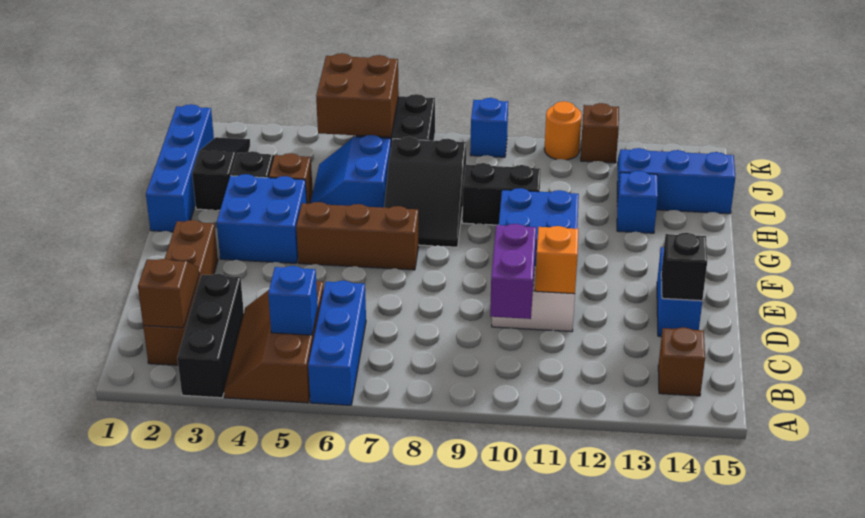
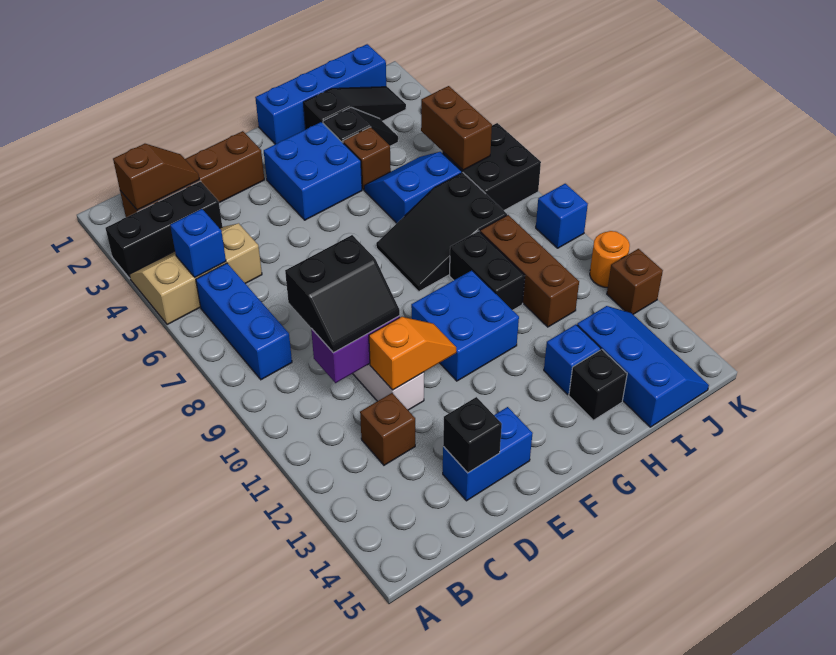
brown 2x3 slope [224,281,324,403] -> tan 2x3 slope [129,223,262,325]
blue 1x3 brick [308,281,366,405] -> blue 1x3 brick turned to [196,263,292,380]
brown 1x1 brick [658,327,705,396] -> brown 1x1 brick moved to [360,393,415,465]
none -> black 2x2 slope [285,235,400,353]
brown 1x3 brick [296,202,418,270] -> brown 1x3 brick moved to [480,215,579,327]
none -> black 1x1 brick [569,349,627,420]
brown 2x2 brick [316,53,399,137] -> brown 1x2 brick [421,86,492,170]

